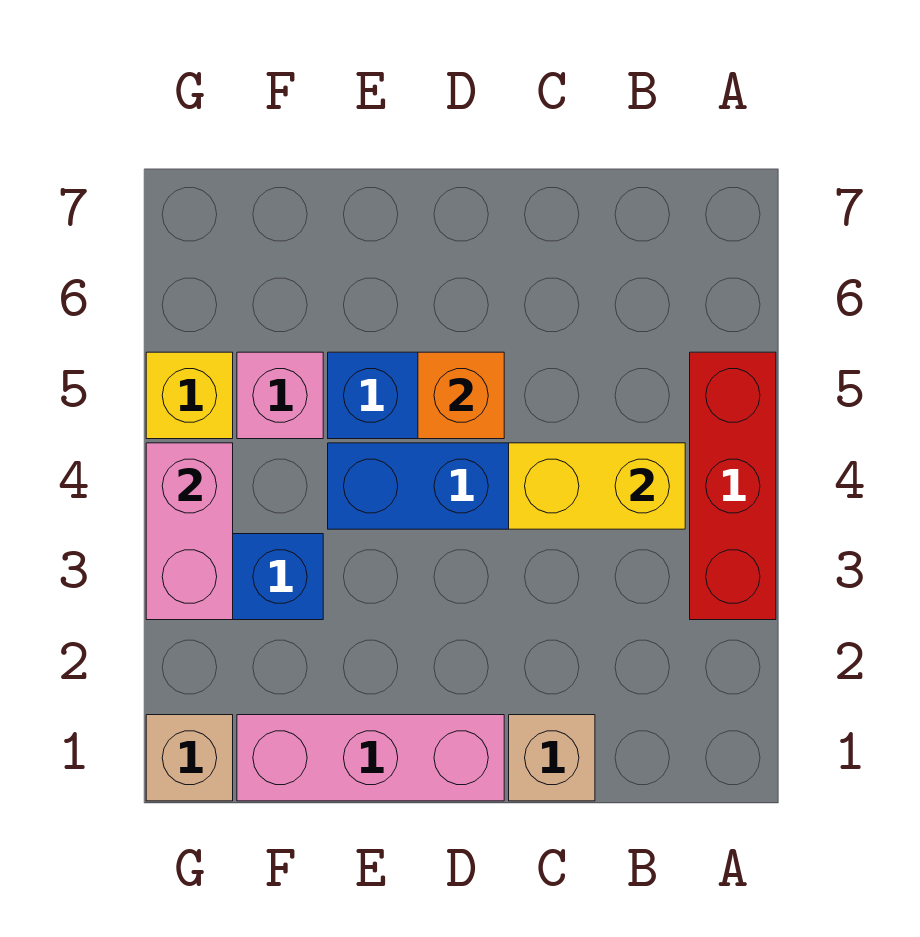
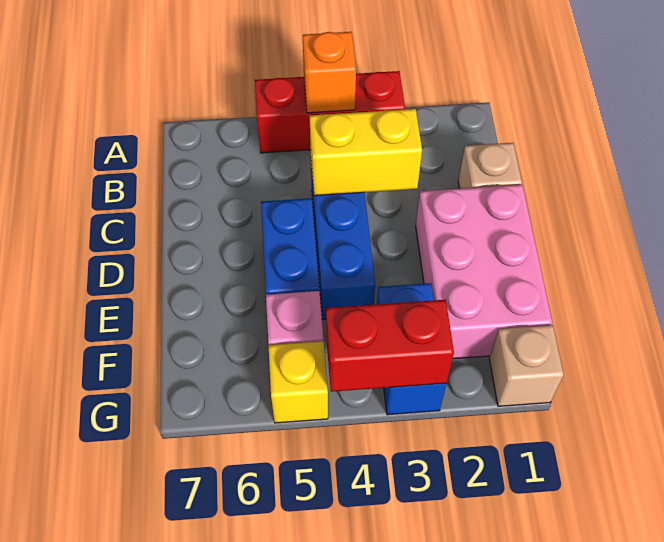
yellow 1x2 brick [509,443,685,529] -> yellow 1x2 brick turned to [310,109,422,196]
pink 1x3 brick [237,715,504,801] -> pink 2x3 brick [416,185,552,359]
orange 1x1 brick [418,352,504,439] -> orange 1x1 brick moved to [303,32,356,113]
pink 1x2 brick [146,443,233,620] -> red 1x2 brick [326,300,454,392]

